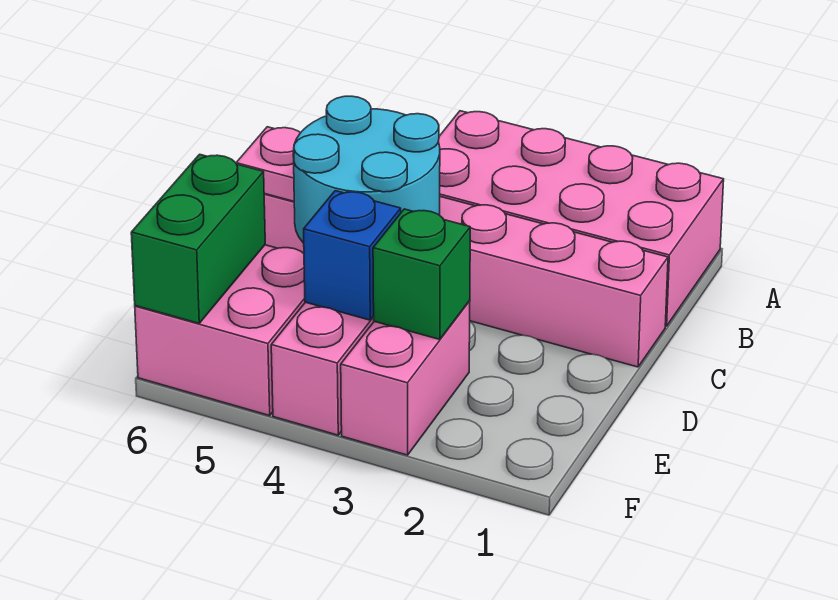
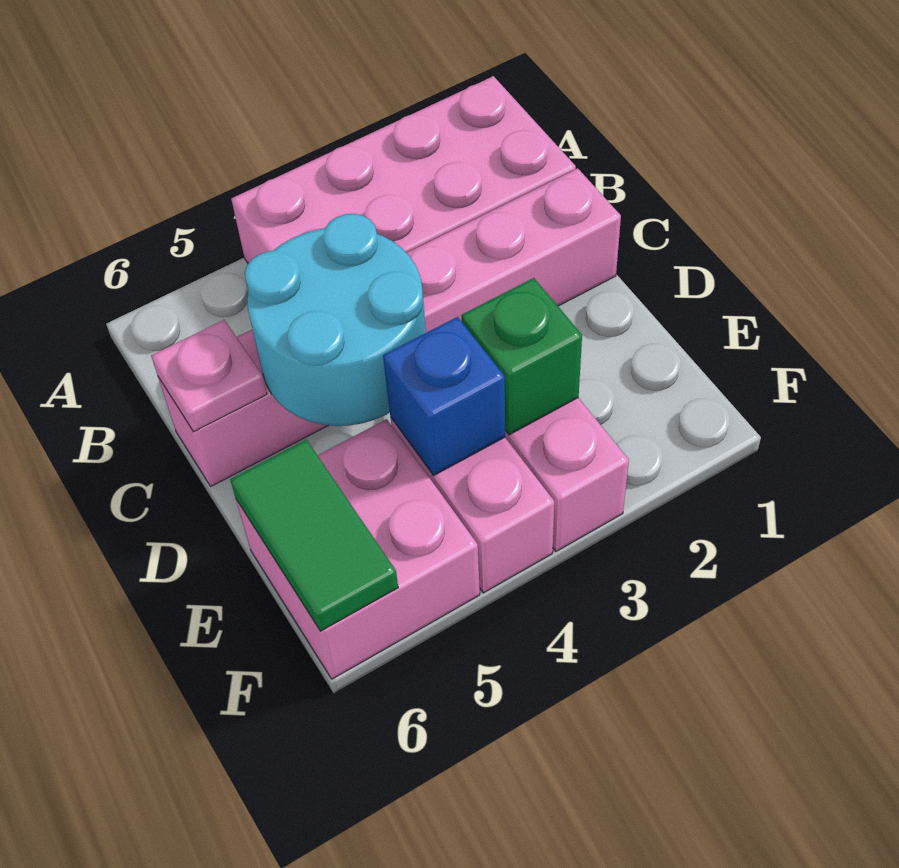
green 1x2 brick [131,154,265,323] -> green 1x2 tile [230,440,398,631]

